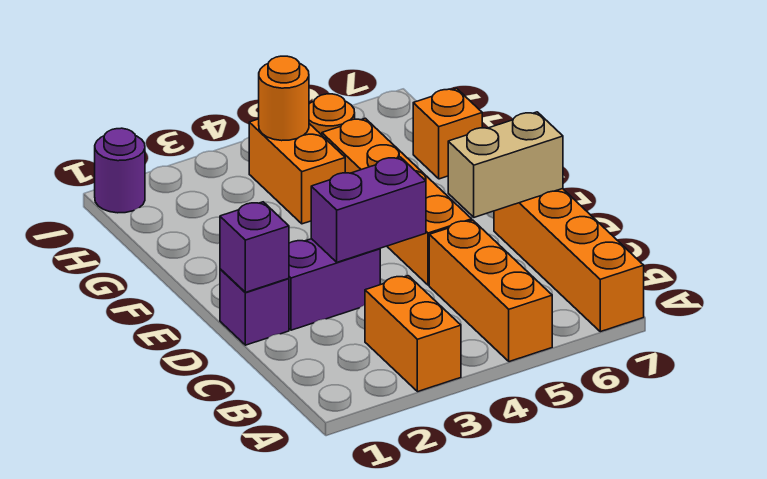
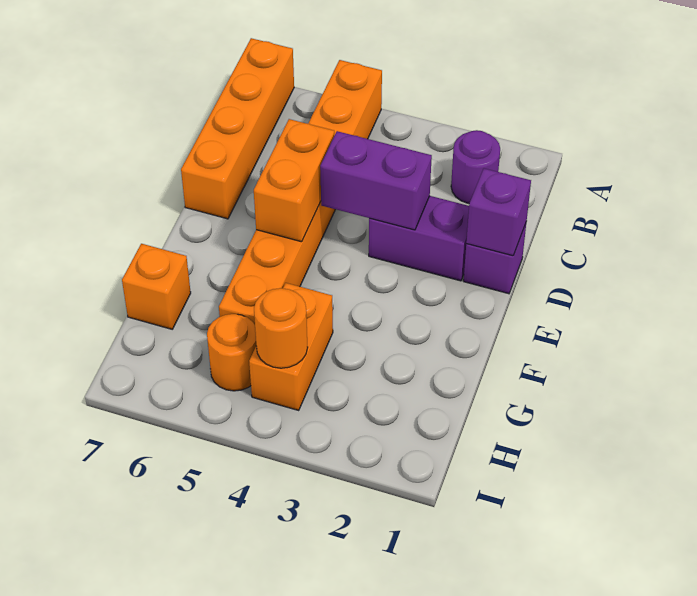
orange 1x2 brick [365,276,461,392] -> orange 1x2 brick moved to [254,119,334,242]
tan 1x2 brick [448,112,563,217] -> none
purple 1x1 round brick [95,128,145,213] -> purple 1x1 round brick moved to [451,130,500,204]

